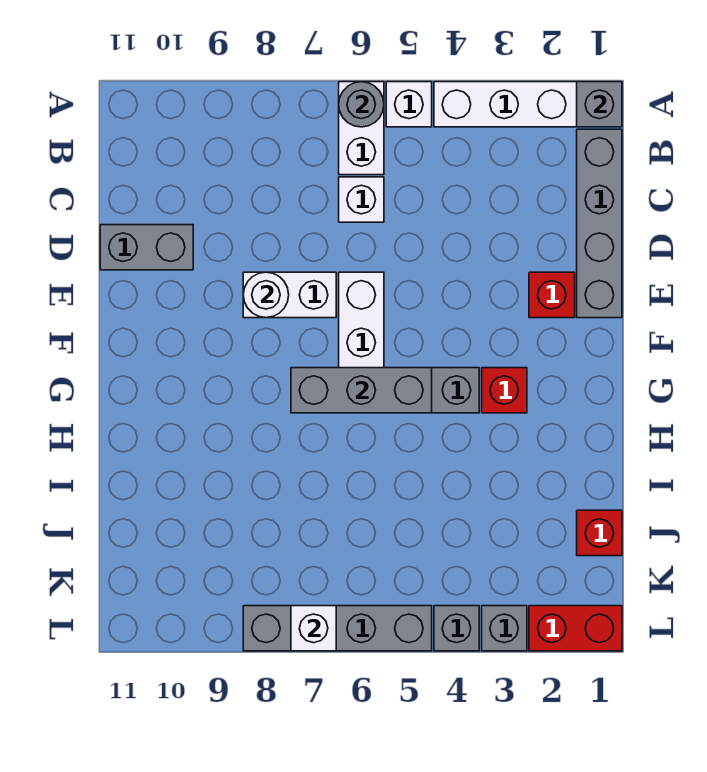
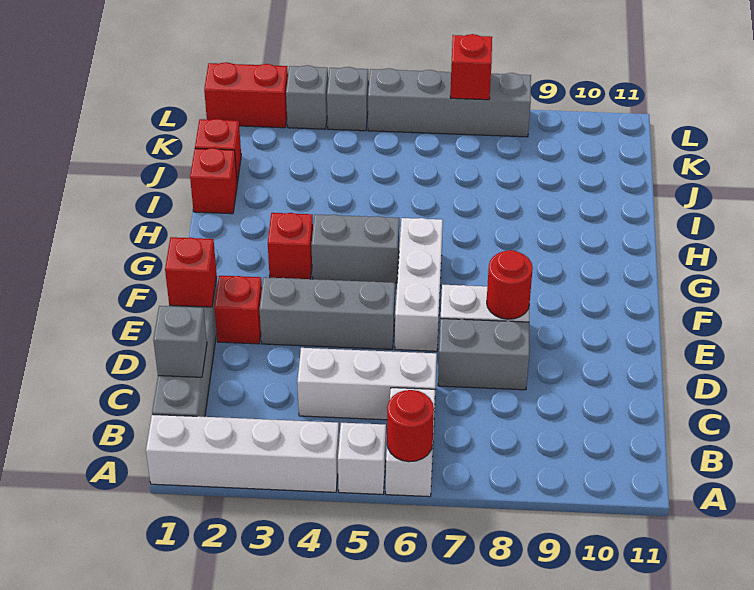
grey 1x1 brick [577,82,622,127] -> grey 1x1 brick moved to [153,306,207,377]
grey 1x1 round brick [339,82,384,127] -> red 1x1 round brick [387,390,434,462]
white 1x1 brick [339,177,384,222] -> white 1x3 brick [297,348,437,420]
grey 1x2 brick [100,225,193,270] -> grey 1x2 brick moved to [438,319,529,390]
none -> red 1x1 brick [165,237,217,307]
white 1x1 round brick [243,272,289,318] -> red 1x1 round brick [487,250,533,319]
grey 1x3 brick [291,368,432,413] -> grey 1x3 brick moved to [259,277,395,349]
none -> red 1x1 brick [190,148,237,214]
white 1x1 brick [291,606,336,651] -> red 1x1 brick [450,34,492,100]

